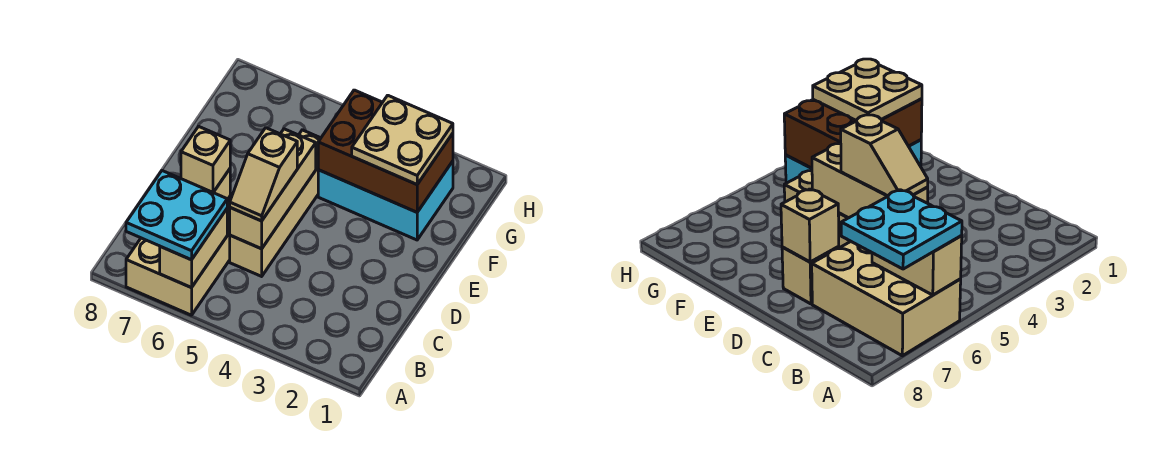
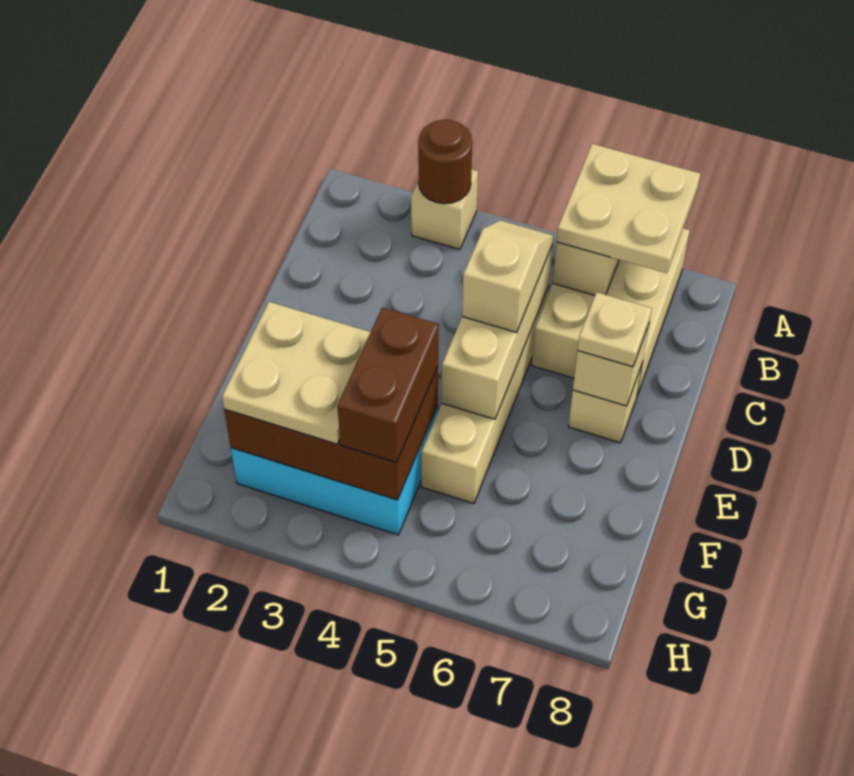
none -> tan 1x1 brick [411,169,478,249]
none -> brown 1x1 round brick [418,120,472,204]
cyan 2x2 plate [126,171,227,260] -> tan 2x2 plate [556,144,700,273]
none -> tan 1x1 plate [578,292,652,367]
none -> brown 1x2 brick [337,307,439,463]

